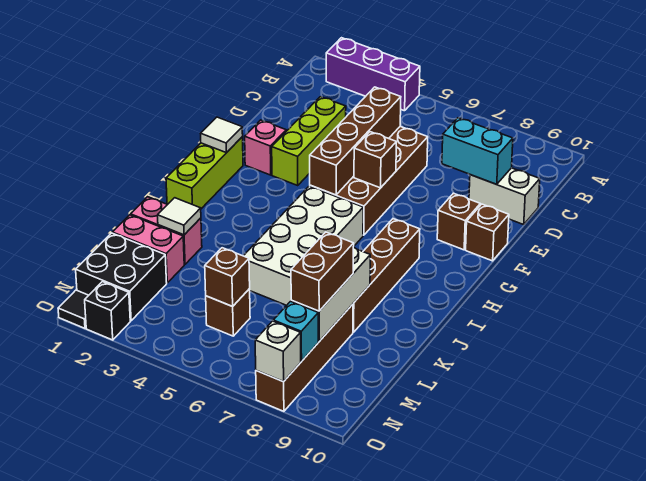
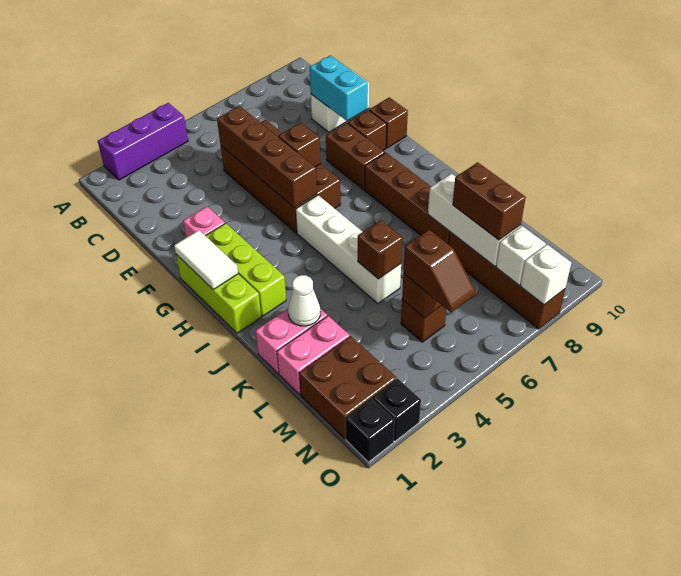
lime 1x3 brick [272,97,346,185] -> lime 1x3 brick moved to [206,223,286,316]
cyan 1x2 brick [442,118,513,184] -> cyan 1x2 brick turned to [309,55,368,121]
none -> brown 1x2 brick [326,123,385,190]
white 1x1 tile [201,117,243,153] -> white 1x2 tile [174,230,238,289]
white 2x4 brick [244,186,363,305] -> white 1x4 brick [296,195,401,304]
white 1x1 tile [158,198,201,235] -> white 1x1 cone [288,275,320,326]
none -> brown 1x1 brick [358,220,403,279]
black 2x2 brick [76,233,167,321] -> brown 2x2 brick [299,336,396,439]
none -> brown 1x2 slope [403,230,475,312]
cyan 1x1 brick [273,301,318,361] -> white 1x1 brick [496,226,546,285]
black 1x1 tile [58,290,89,328] -> black 1x1 brick [346,398,395,462]

